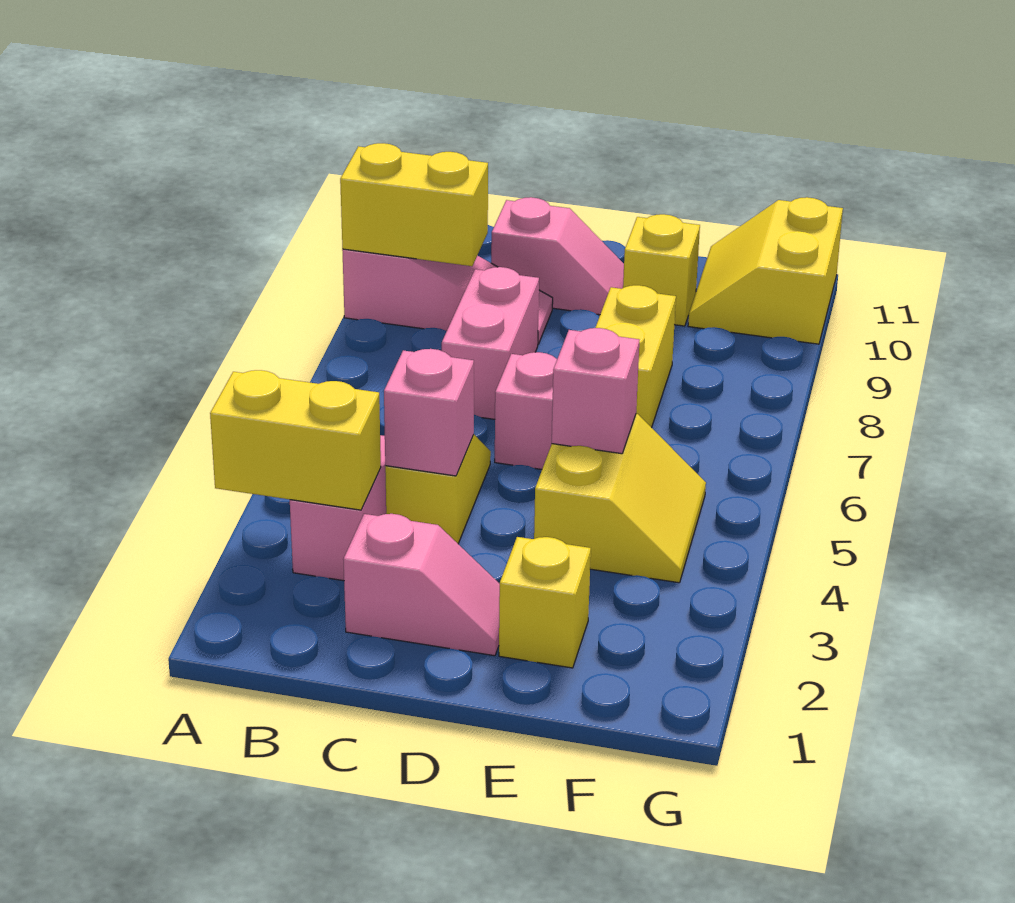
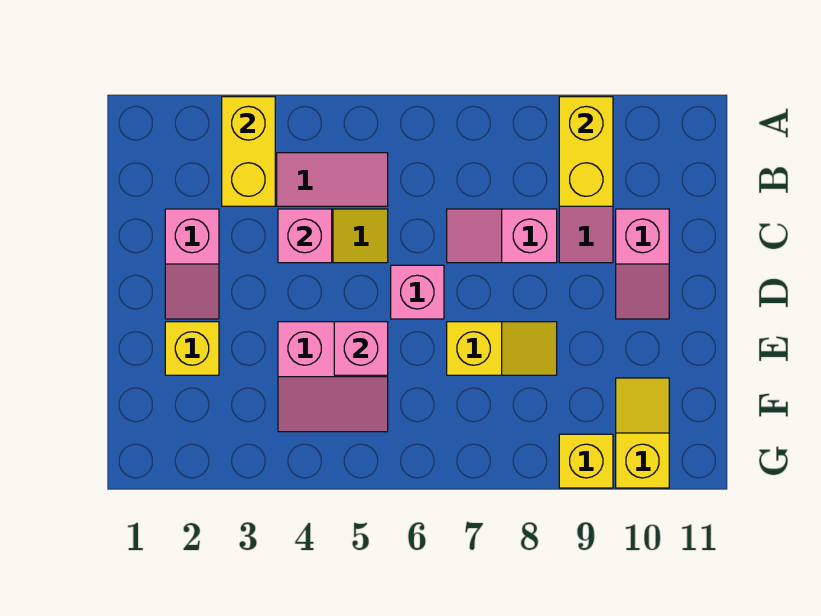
pink 1x2 brick [442,267,539,419] -> pink 1x2 slope [447,209,557,263]
yellow 2x2 slope [534,414,706,583] -> pink 2x2 slope [278,322,388,432]
yellow 1x2 brick [595,285,676,428] -> yellow 1x2 slope [447,322,557,375]
yellow 1x1 brick [623,214,700,326] -> yellow 1x1 brick moved to [559,434,613,488]
yellow 2x2 slope [688,197,843,344] -> yellow 1x2 slope [616,378,669,488]

